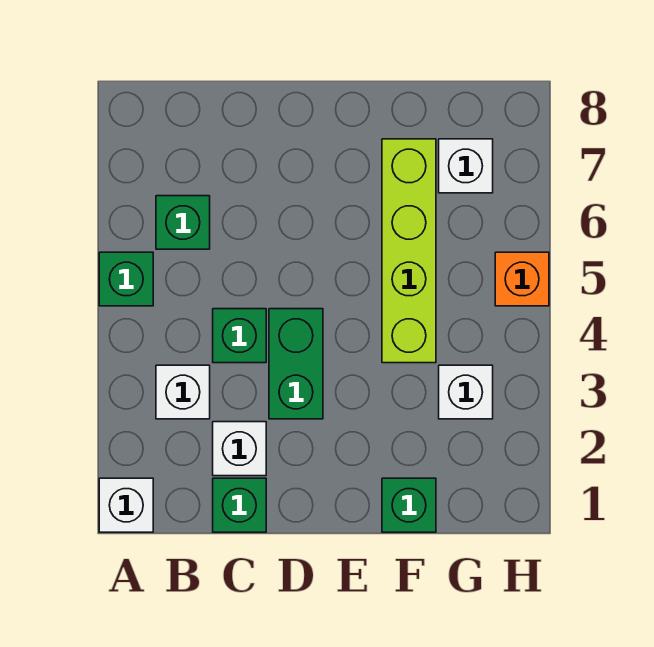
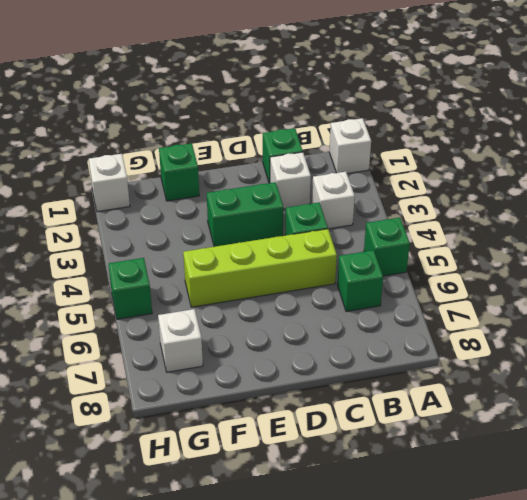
green 1x2 brick [269,309,323,419] -> green 1x2 brick turned to [207,182,283,247]
lime 1x4 brick [382,139,436,363] -> lime 1x4 brick turned to [183,229,337,307]
white 1x1 brick [439,365,493,419] -> white 1x1 brick moved to [89,154,130,212]
orange 1x1 brick [495,252,549,306] -> green 1x1 brick [108,258,152,319]

